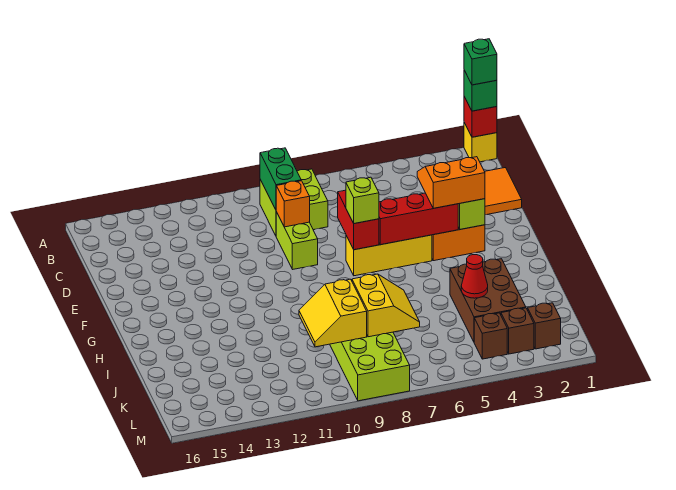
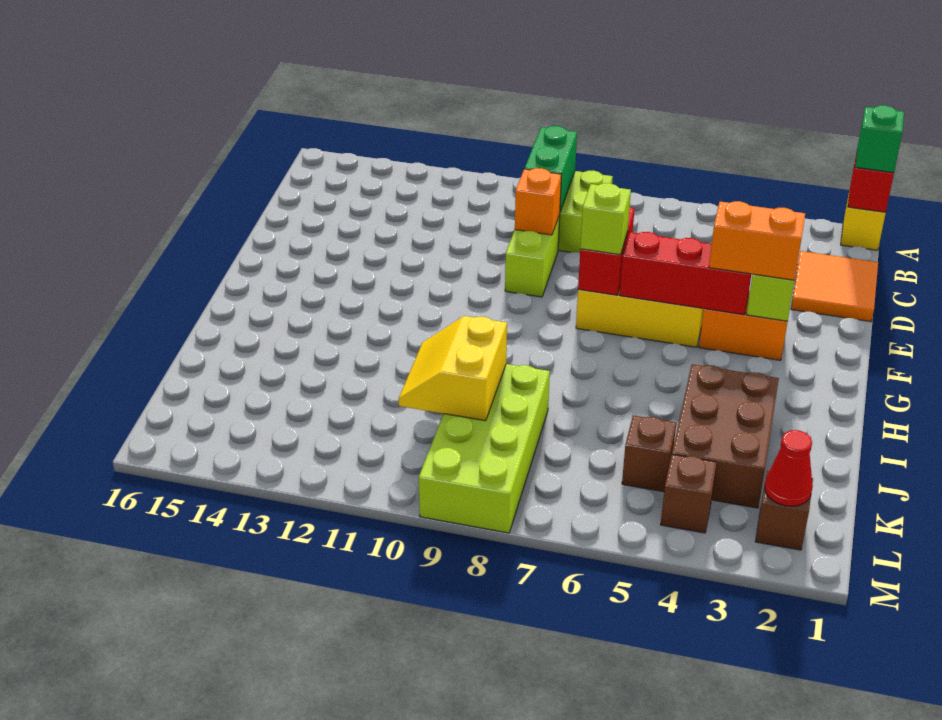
green 1x1 brick [464,39,497,85] -> none
red 1x1 cone [461,255,488,298] -> red 1x1 cone moved to [765,430,813,506]
yellow 2x2 slope [352,274,420,337] -> none
brown 1x1 brick [501,308,534,354] -> brown 1x1 brick moved to [622,415,676,492]

